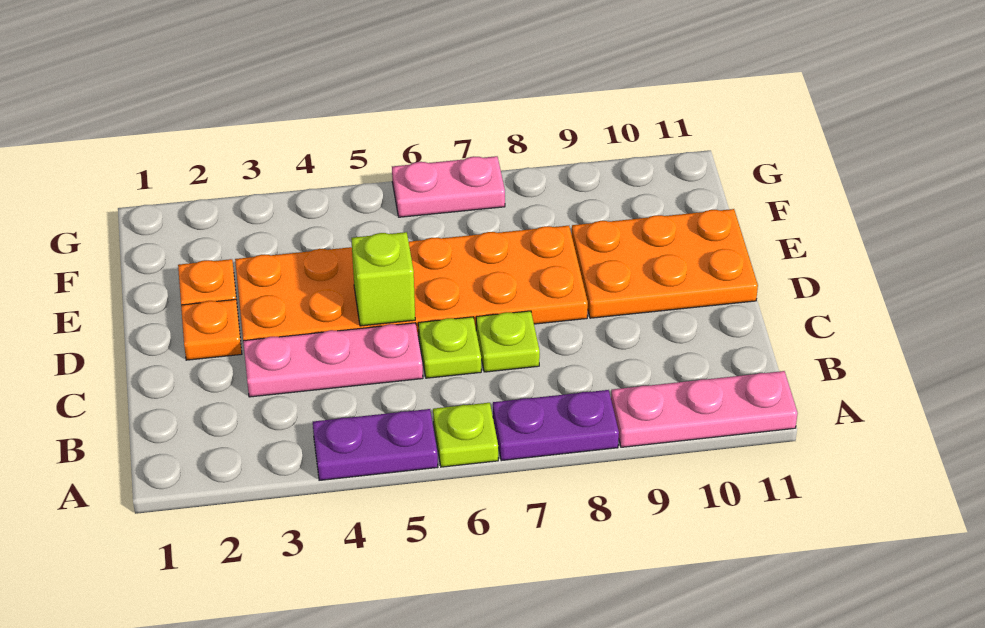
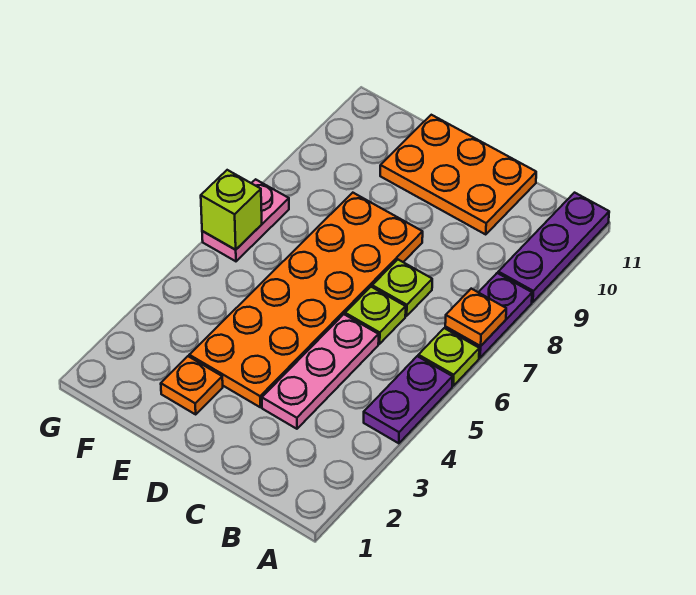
pink 1x3 plate [611,371,798,447] -> purple 1x3 plate [498,193,609,302]
orange 1x1 plate [181,299,242,360] -> orange 1x1 plate moved to [445,289,506,346]
lime 1x1 brick [351,232,415,326] -> lime 1x1 brick moved to [201,170,262,250]
orange 2x3 plate [572,209,758,318] -> orange 2x3 plate turned to [380,115,536,235]

